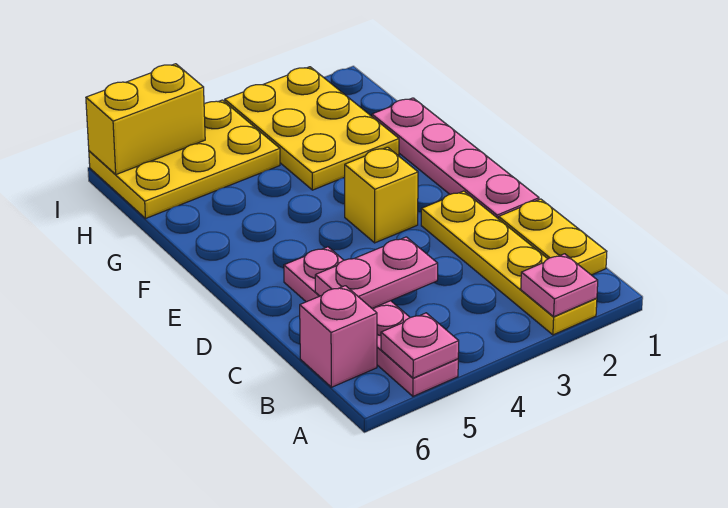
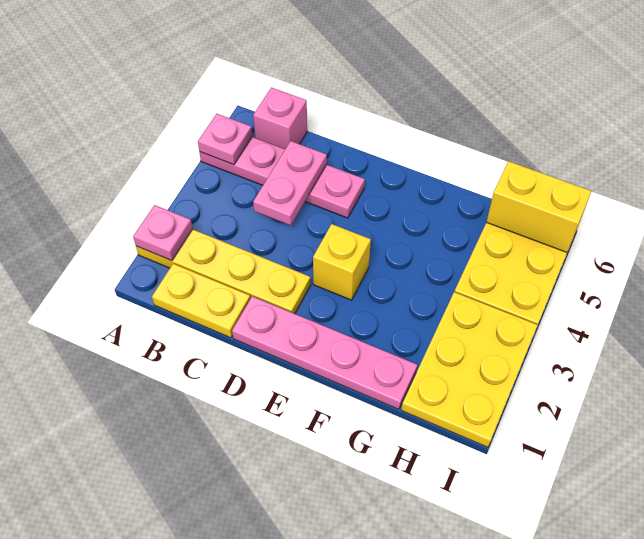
yellow 2x3 plate [225,67,399,190] -> yellow 2x3 plate turned to [401,292,538,447]
yellow 1x2 brick [86,64,205,175] -> yellow 1x2 brick turned to [487,161,592,252]

